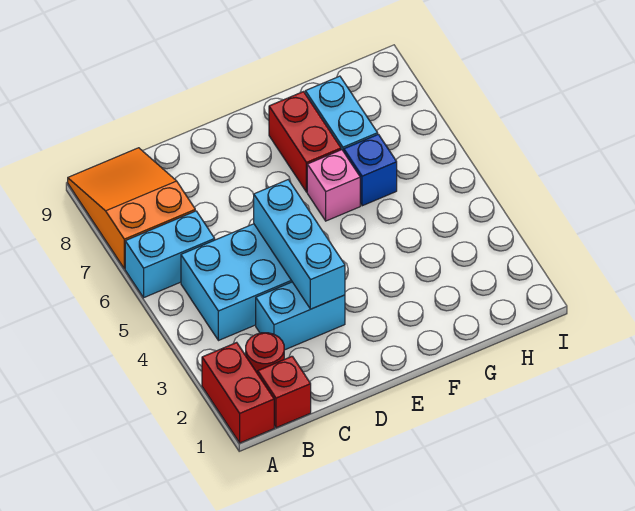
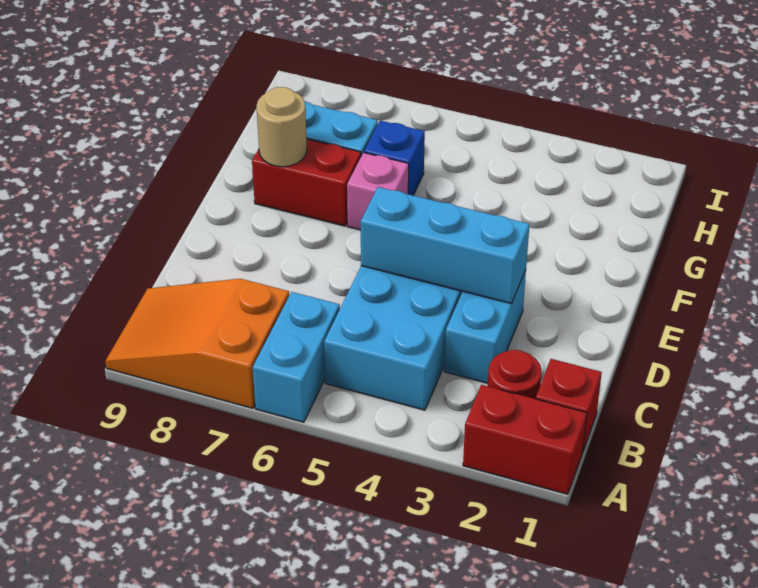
none -> tan 1x1 round brick [256,87,307,167]

